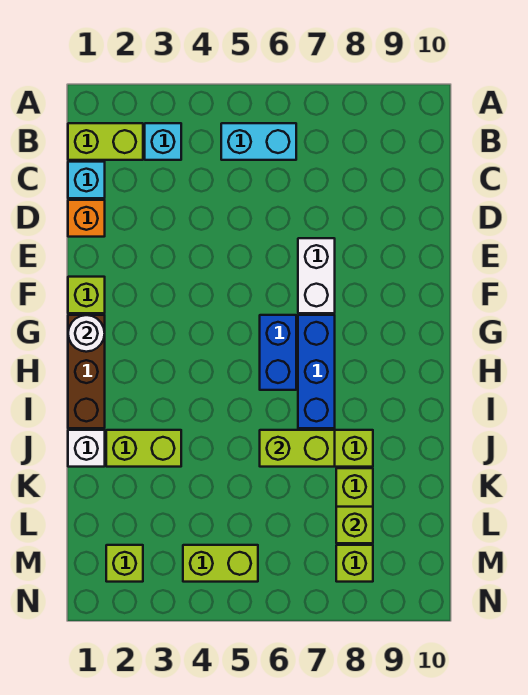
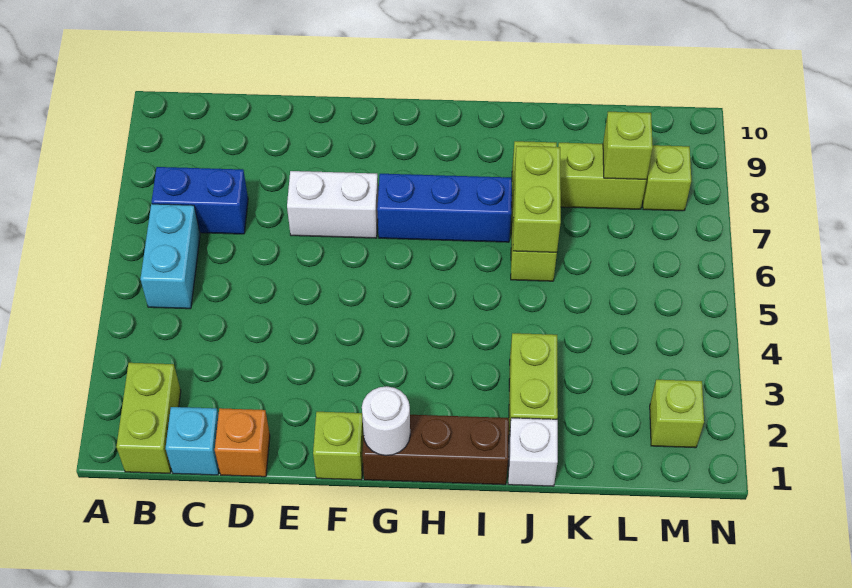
cyan 1x1 brick [145,123,181,160] -> none
blue 1x2 brick [260,315,296,390] -> blue 1x2 brick moved to [152,167,248,234]
lime 1x2 brick [183,545,258,582] -> none

